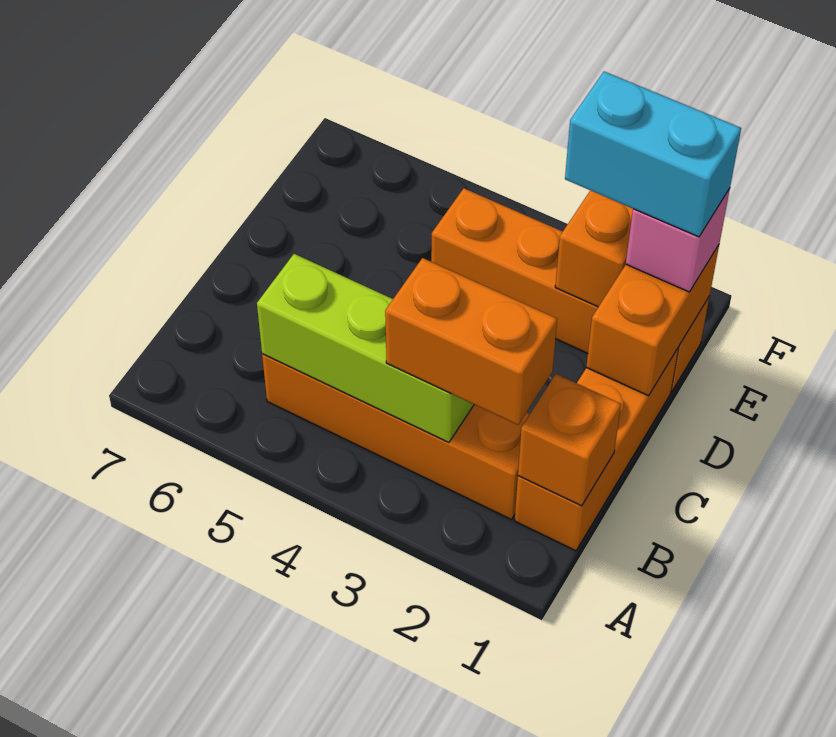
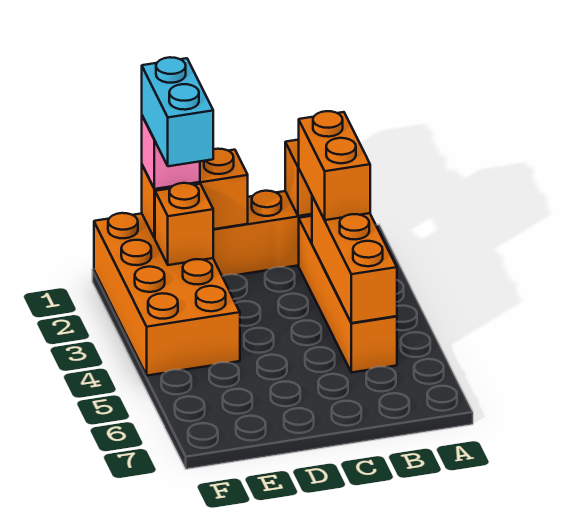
lime 1x3 brick [257,254,474,442] -> orange 1x3 brick [312,196,397,323]
orange 1x4 brick [431,188,709,391] -> orange 2x4 brick [94,213,240,376]

